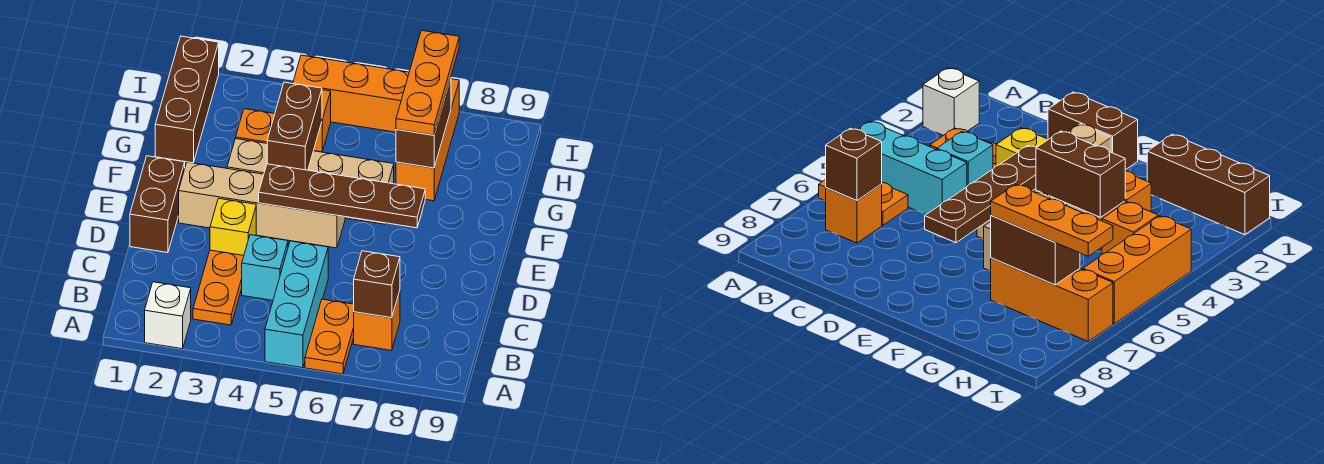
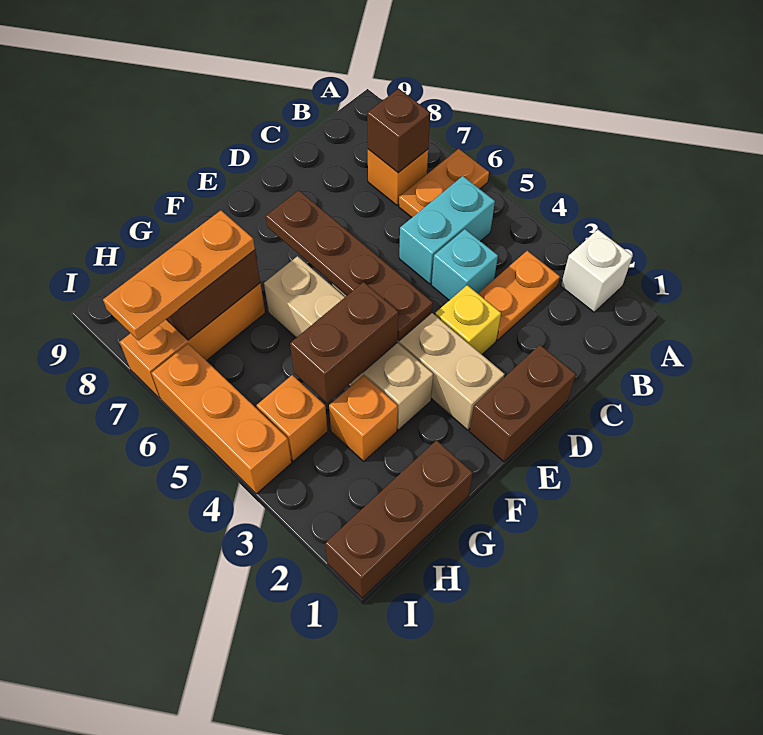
cyan 1x3 brick [265,241,328,368] -> cyan 1x2 brick [399,176,495,284]

